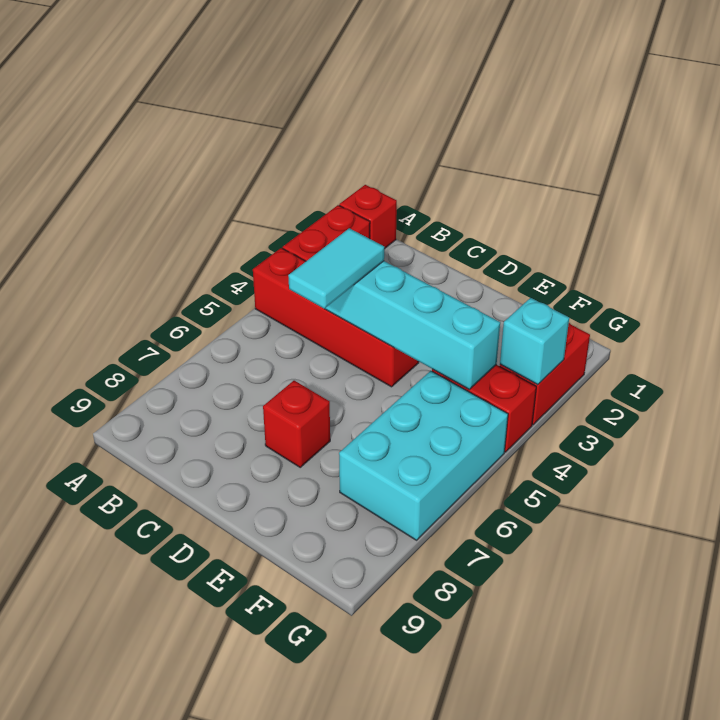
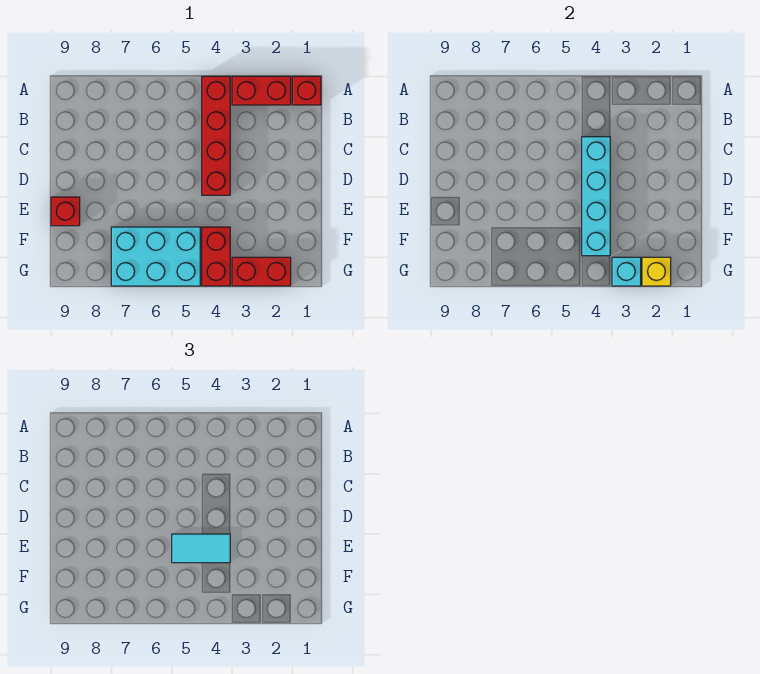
cyan 1x2 tile [288,228,384,309] -> cyan 1x2 tile moved to [172,534,230,563]
red 1x1 brick [263,381,330,467] -> red 1x1 brick moved to [51,197,80,226]
none -> yellow 1x1 brick [642,257,671,286]

